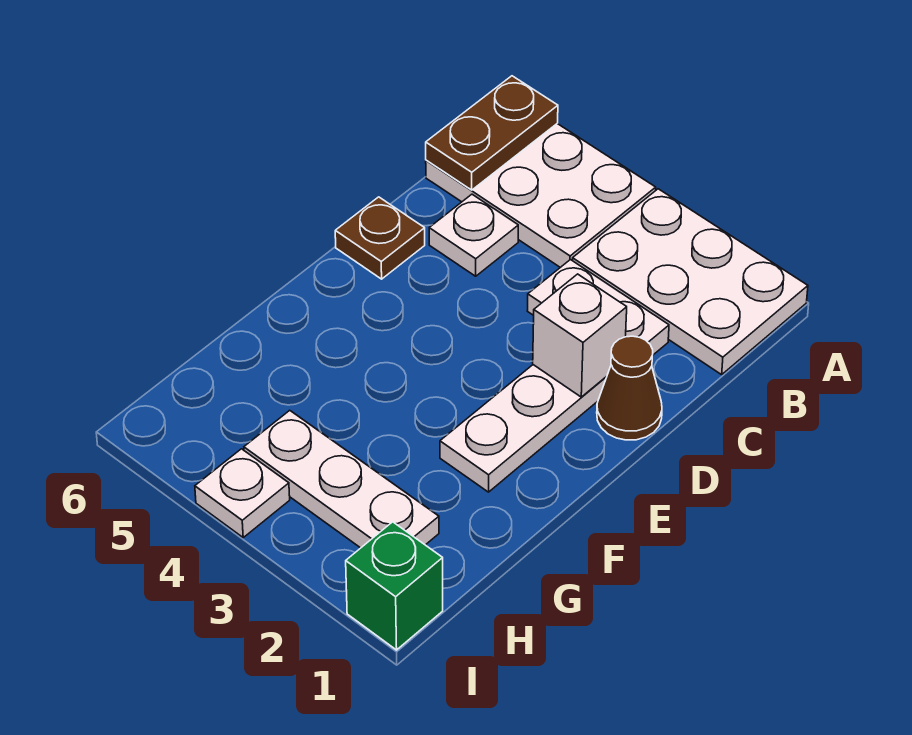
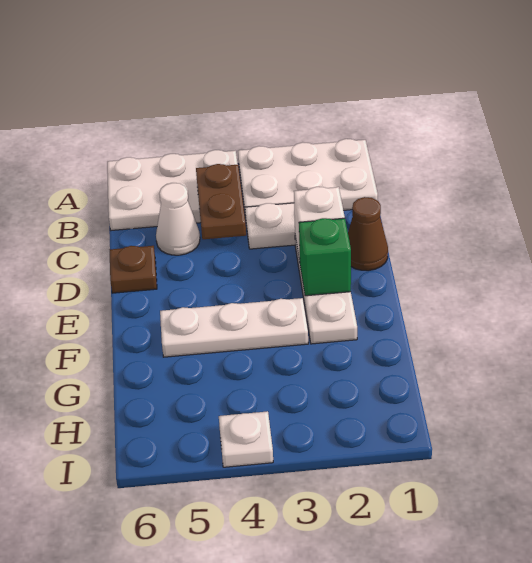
brown 1x2 plate [426,76,558,190] -> brown 1x2 plate moved to [196,164,246,239]
white 1x1 plate [429,194,518,276] -> white 1x1 cone [156,183,200,255]
white 1x3 plate [244,410,439,548] -> white 1x3 plate moved to [160,298,308,357]
green 1x1 brick [346,522,443,650] -> green 1x1 brick moved to [299,218,351,296]

